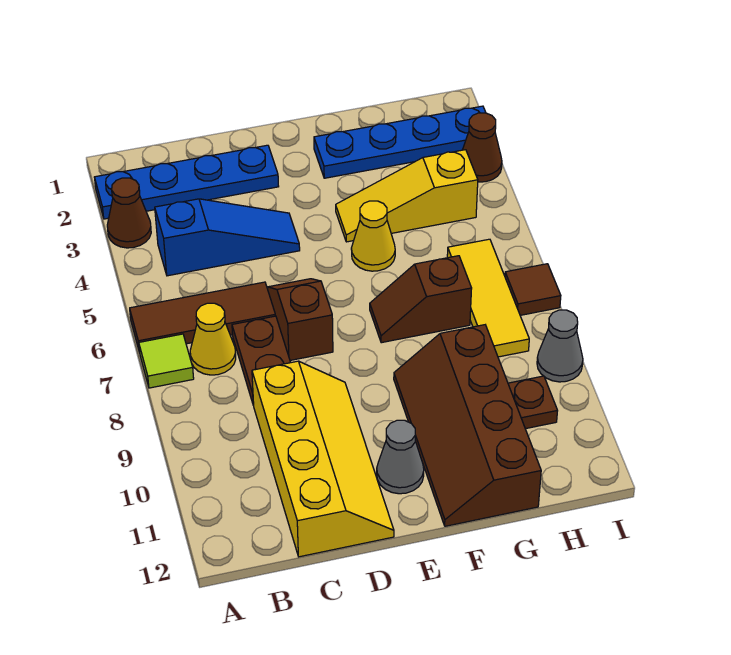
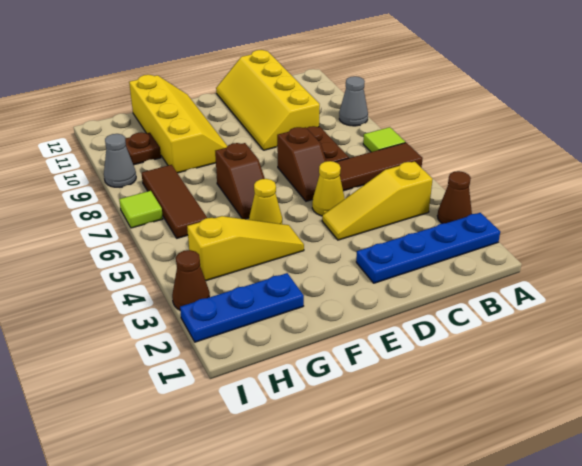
blue 1x3 slope [155,199,300,276] -> yellow 1x3 slope [322,162,433,240]
yellow 1x1 cone [190,303,236,375] -> yellow 1x1 cone moved to [312,161,345,216]
grey 1x1 cone [377,420,424,494] -> grey 1x1 cone moved to [339,76,368,126]
blue 1x4 plate [314,106,486,178] -> blue 1x3 plate [180,273,304,342]
brown 1x2 slope [370,256,472,343] -> brown 1x2 slope turned to [215,143,265,219]
brown 2x4 slope [394,325,541,526] -> yellow 2x4 slope [129,75,227,173]
yellow 1x3 tile [447,239,529,357] -> brown 1x3 tile [142,165,207,238]
brown 1x1 tile [505,264,561,315] -> lime 1x1 tile [119,191,163,228]

